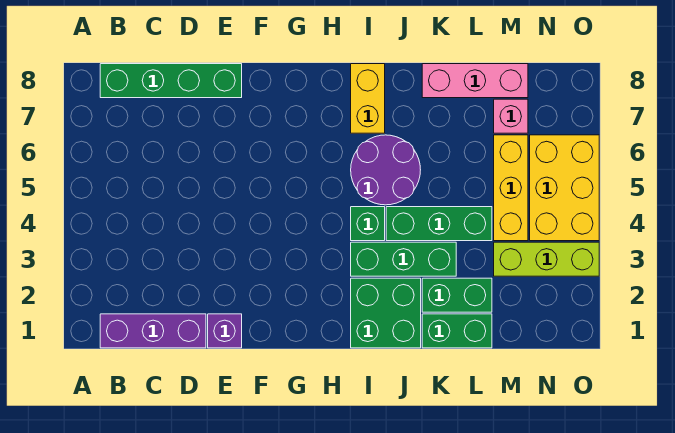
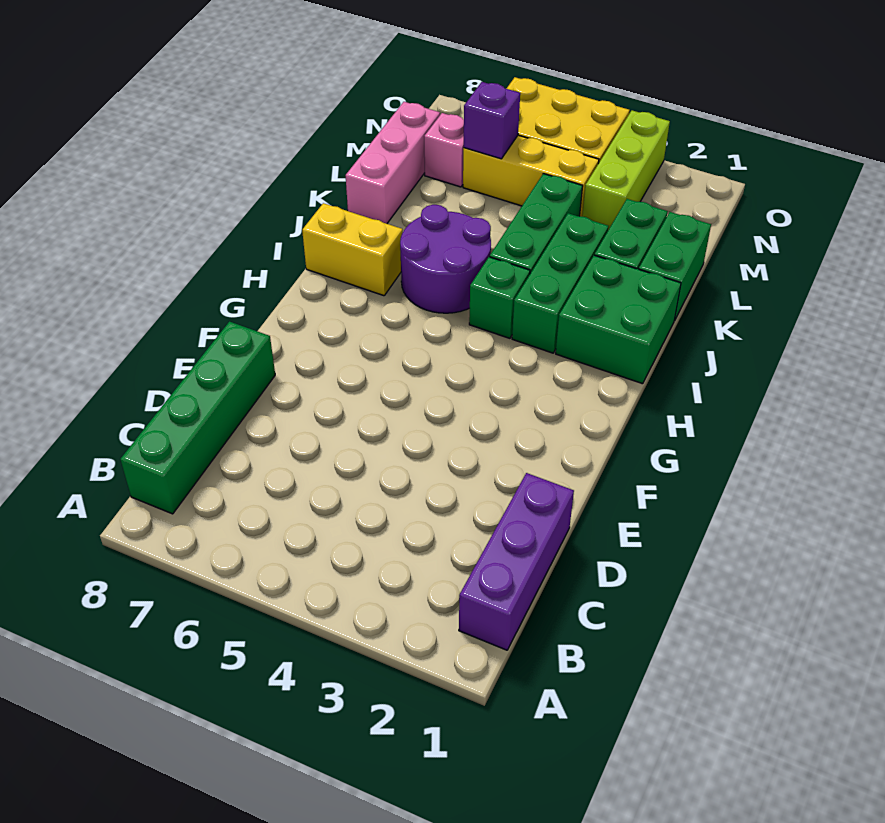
purple 1x1 brick [208,314,242,348] -> purple 1x1 brick moved to [464,82,520,159]

